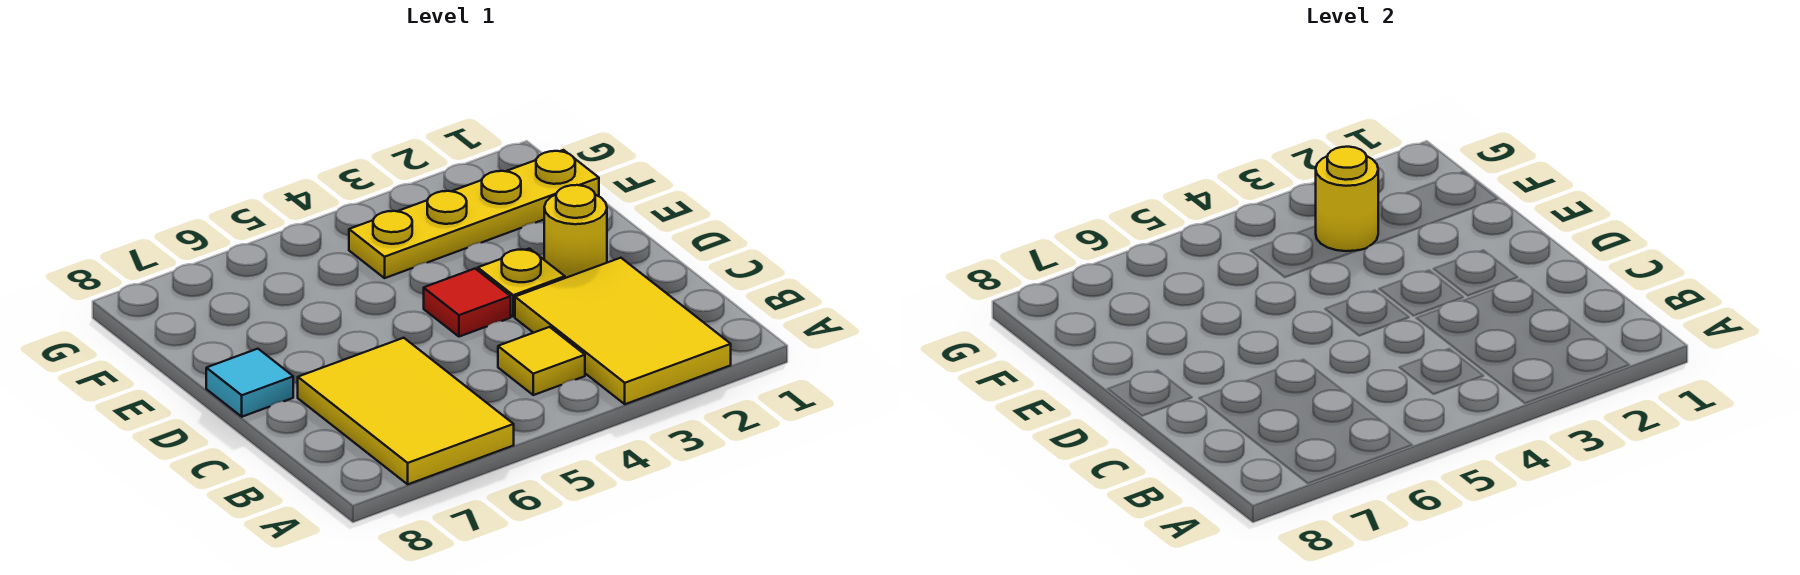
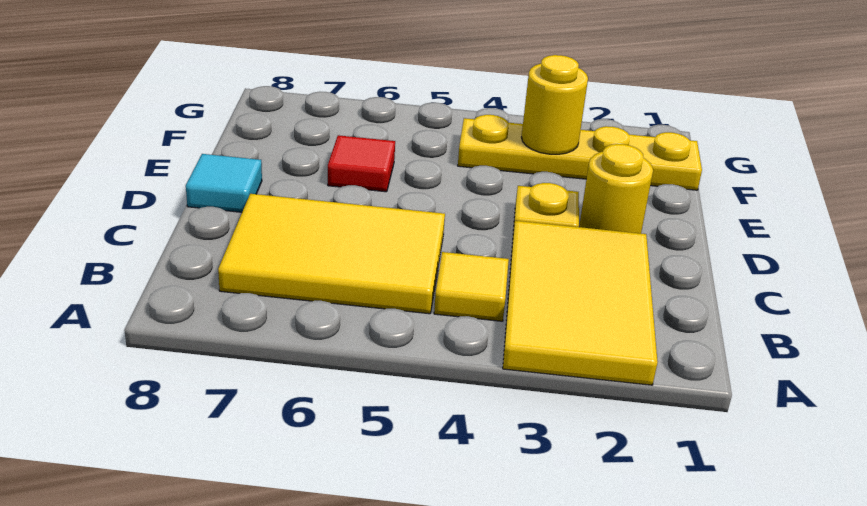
yellow 2x3 tile [298,338,514,484] -> yellow 2x3 tile turned to [218,194,445,314]
red 1x1 tile [424,269,511,337] -> red 1x1 tile moved to [328,135,395,192]

